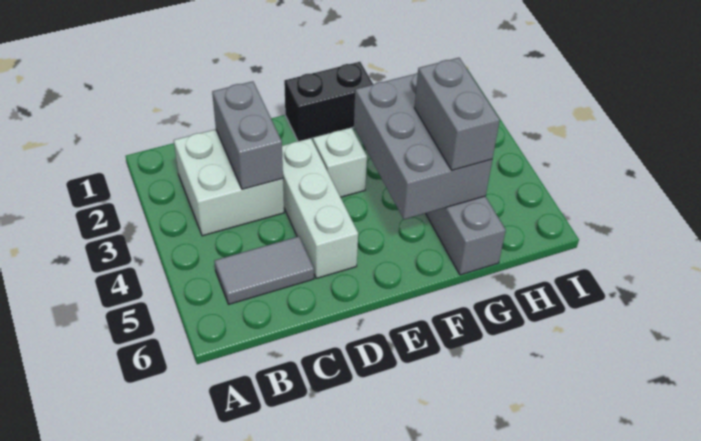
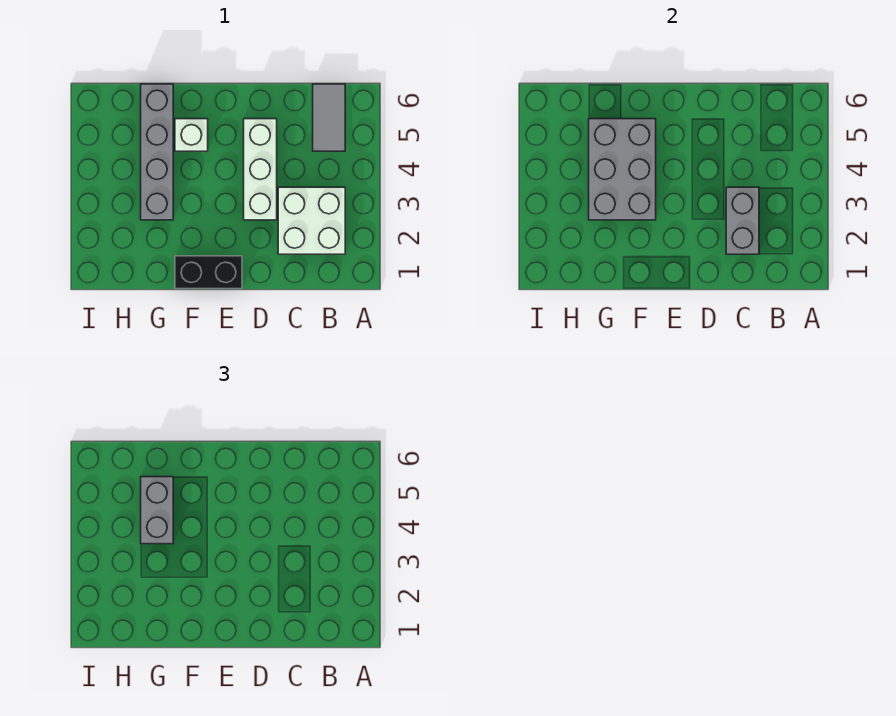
grey 1x2 tile [214,236,314,304] -> grey 1x2 tile turned to [313,84,345,151]
white 1x1 brick [313,127,367,197] -> white 1x1 brick moved to [175,119,208,151]

